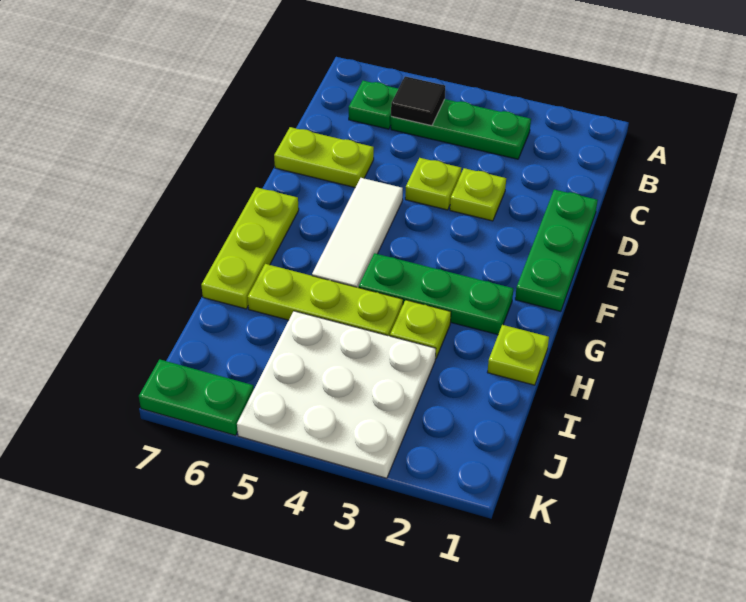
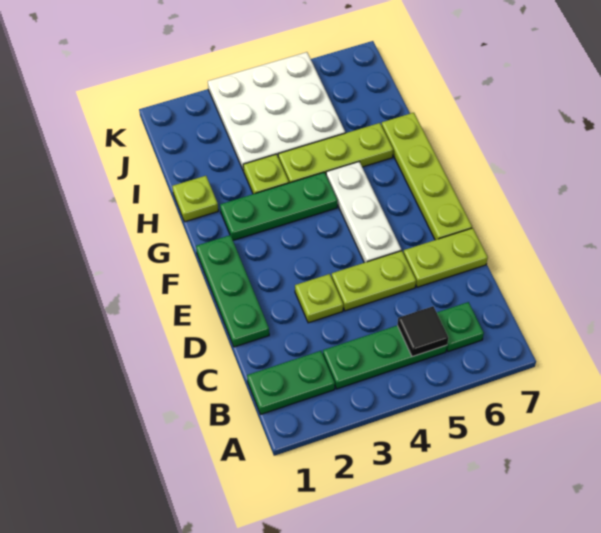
lime 1x1 plate [405,158,461,210] -> lime 1x2 plate [332,251,416,311]
white 1x3 tile [312,178,403,288] -> white 1x3 plate [326,162,401,263]
lime 1x3 plate [201,187,299,309] -> lime 1x4 plate [381,113,472,240]
green 1x2 plate [139,359,254,435] -> green 1x2 plate moved to [247,351,335,414]

